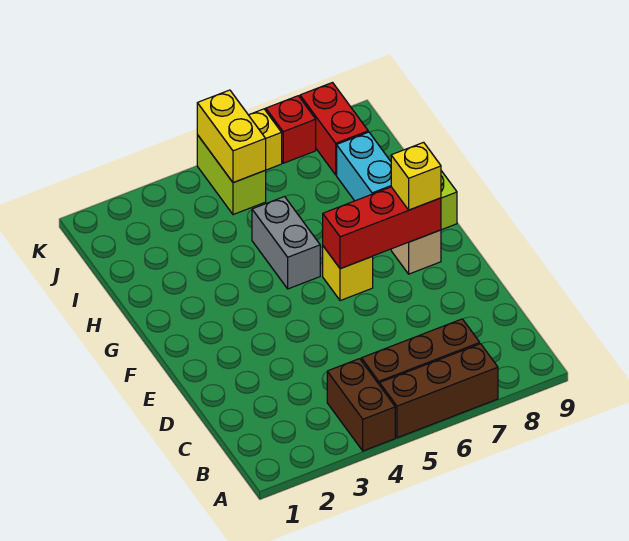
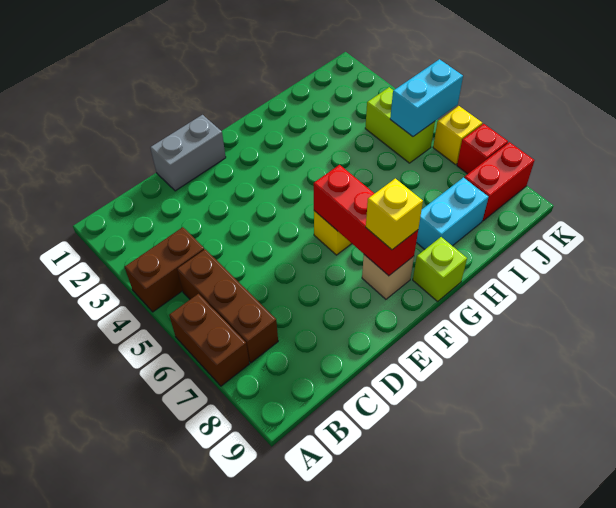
brown 1x3 brick [380,344,498,438] -> brown 1x2 brick [169,294,249,386]
grey 1x2 brick [252,197,320,289] -> grey 1x2 brick moved to [150,115,226,191]
lime 1x2 brick [197,135,266,215] -> lime 1x2 brick turned to [365,87,435,163]
yellow 1x2 brick [197,90,266,183] -> cyan 1x2 brick [390,59,463,137]

